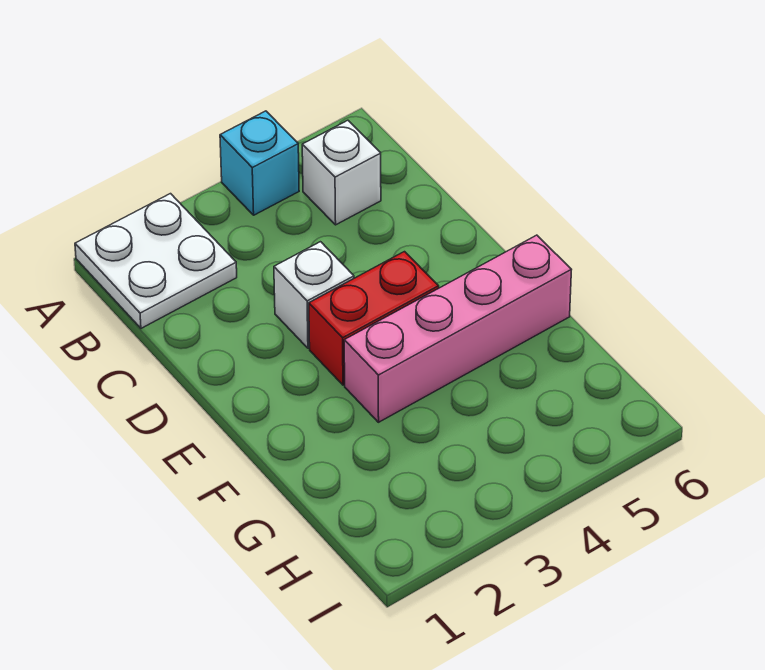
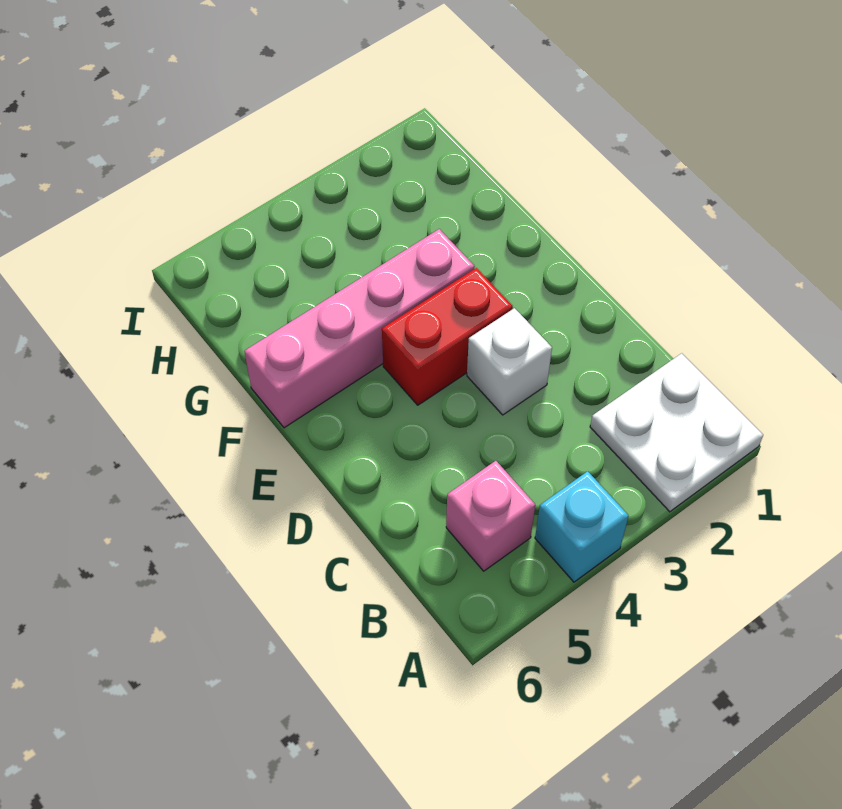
white 1x1 brick [302,120,381,225] -> pink 1x1 brick [446,461,535,571]

